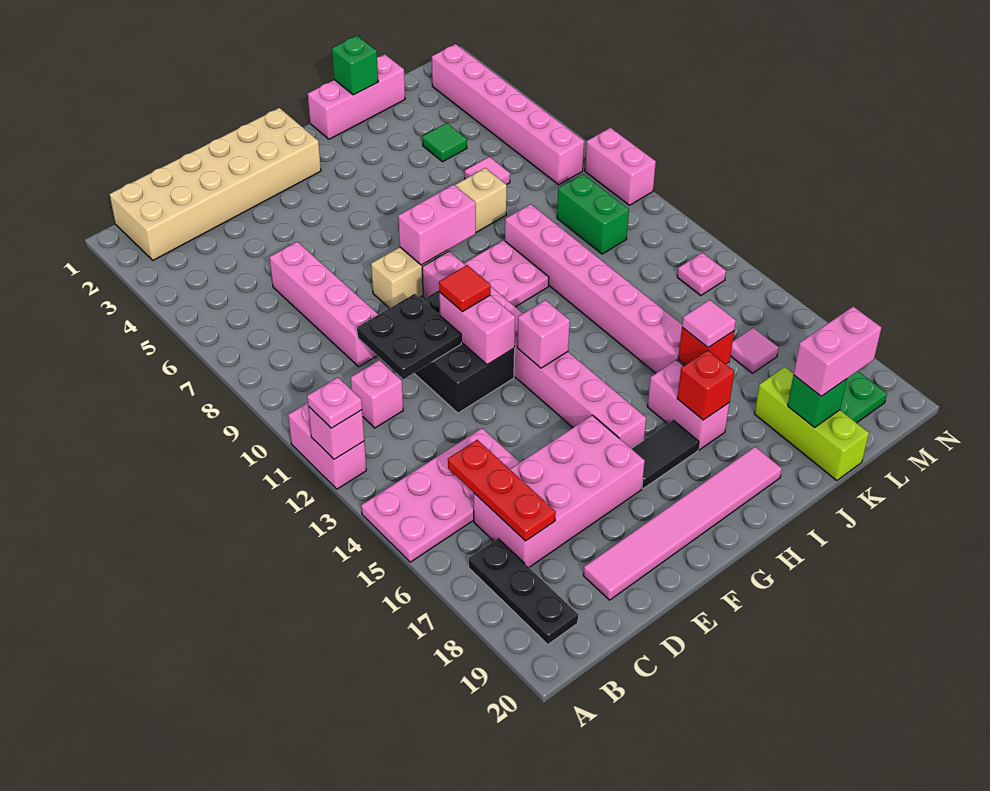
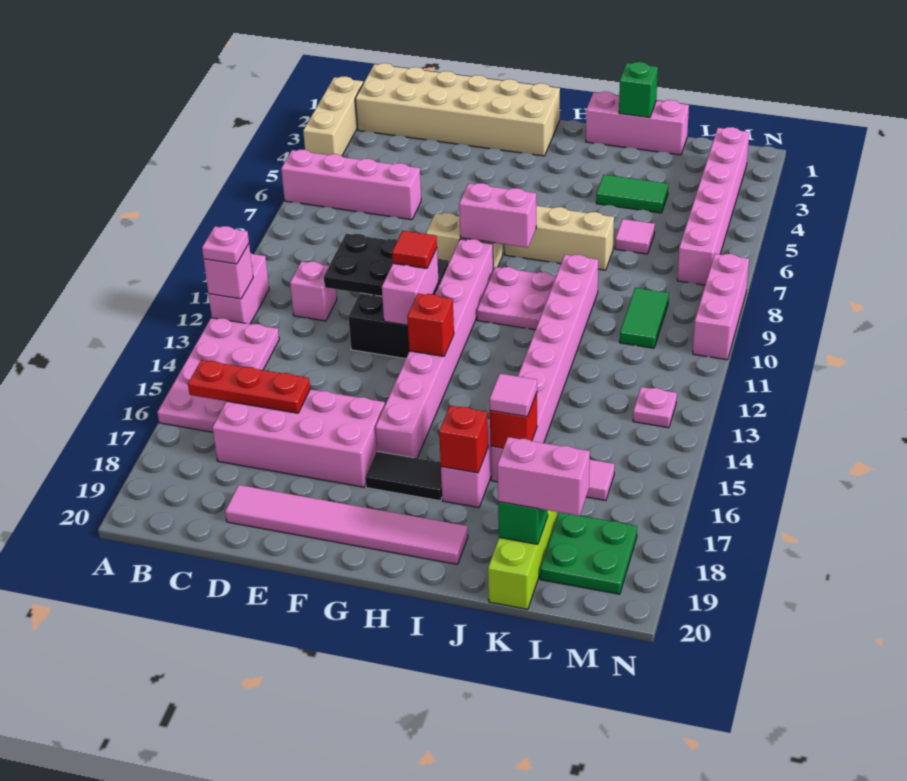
none -> tan 1x3 brick [303,77,363,156]
pink 2x4 plate [361,428,520,562] -> pink 2x4 plate turned to [157,318,279,432]
black 1x3 plate [469,539,578,645] -> none
red 1x3 plate [448,440,556,541] -> red 1x3 plate turned to [188,360,310,413]
pink 1x4 brick [269,242,379,367] -> pink 1x4 brick turned to [281,150,421,220]
pink 1x1 brick [517,300,570,368] -> red 1x1 brick [407,294,454,356]
green 1x1 tile [422,123,467,162] -> green 1x2 tile [596,175,668,213]
green 1x2 brick [557,174,629,254] -> green 1x2 tile [620,288,669,348]
pink 1x2 brick [585,128,656,205] -> pink 1x3 brick [693,254,749,360]

